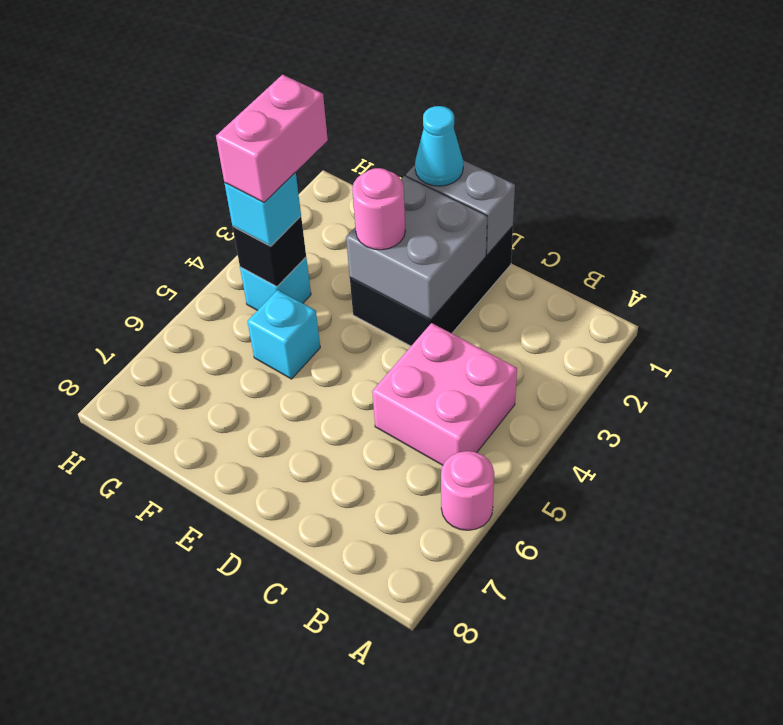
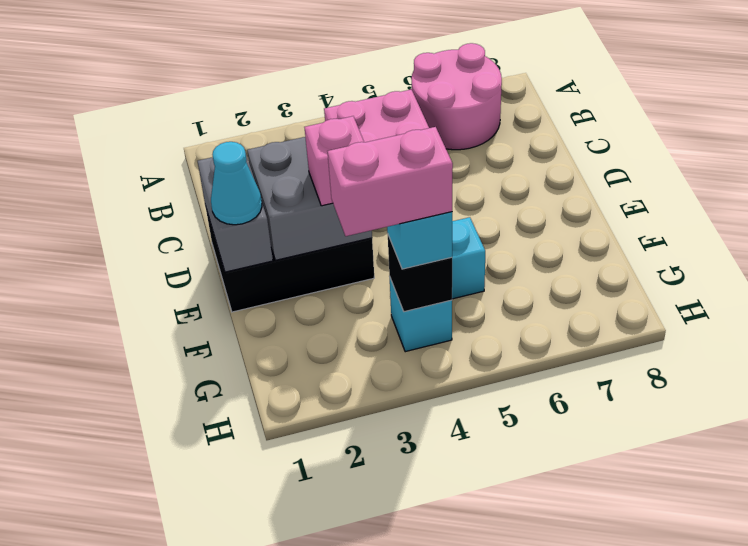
pink 1x1 round brick [441,451,494,530] -> pink 2x2 round brick [412,43,502,150]
pink 1x1 round brick [352,168,405,250] -> pink 1x1 brick [305,116,364,206]

